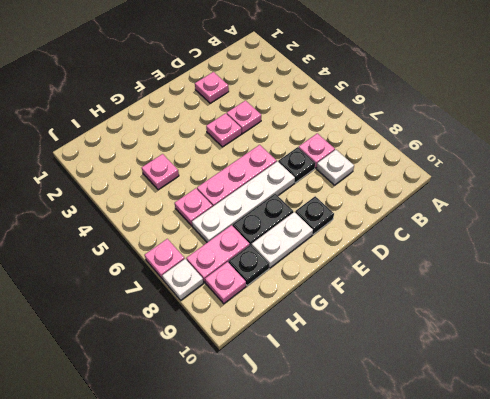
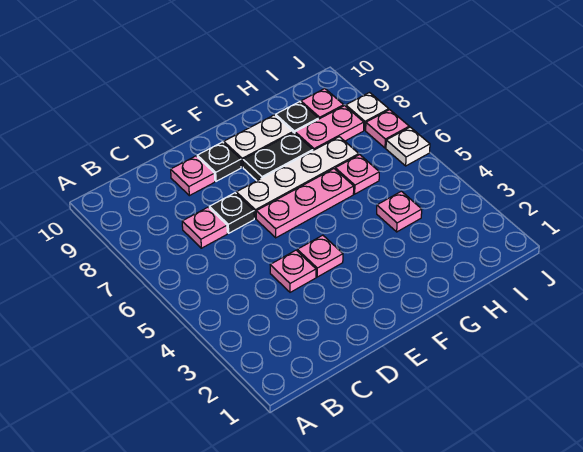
white 1x1 plate [316,150,354,185] -> white 1x1 plate moved to [386,127,430,166]
pink 1x1 plate [195,72,229,103] -> pink 1x1 plate moved to [171,156,215,196]

